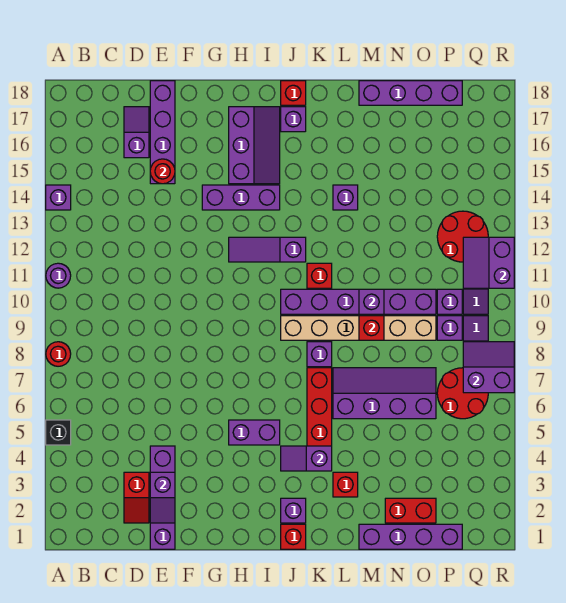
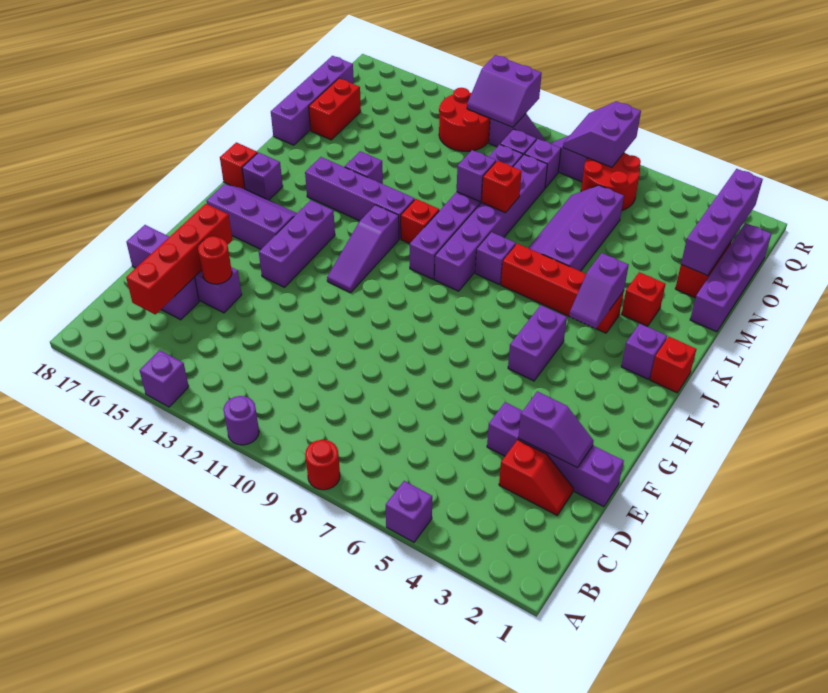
black 1x1 brick [46,420,71,445] -> purple 1x1 brick [386,481,432,542]
none -> red 1x4 brick [126,204,232,314]
tan 1x6 brick [281,316,436,340] -> purple 1x6 brick [435,154,547,291]
none -> purple 1x4 brick [305,157,415,239]
none -> purple 1x4 brick [681,169,763,276]
none -> red 1x2 brick [309,78,361,140]

